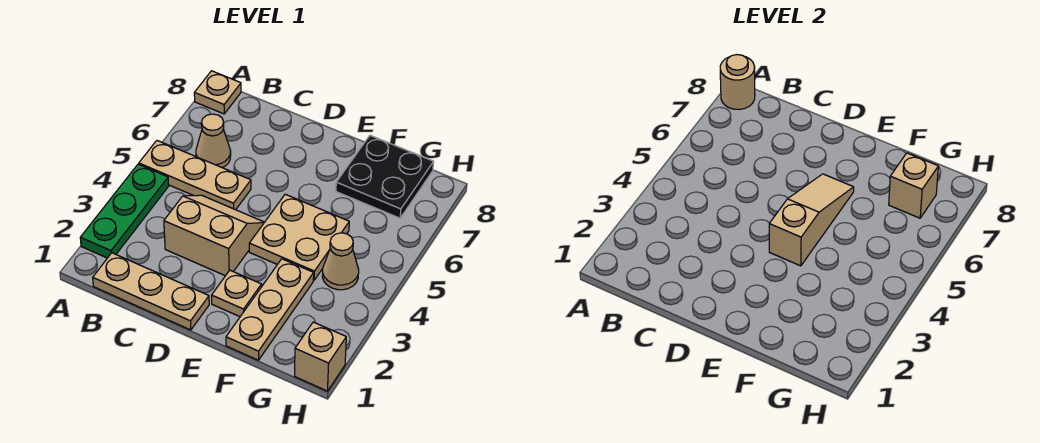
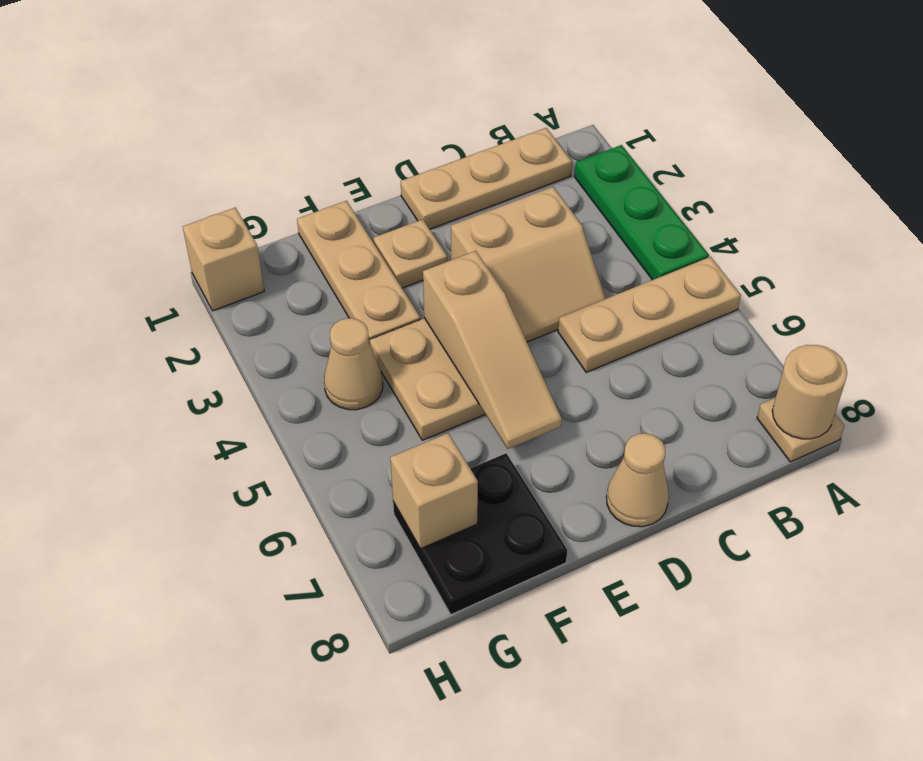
tan 1x1 cone [196,114,231,168] -> tan 1x1 cone moved to [606,433,669,527]

